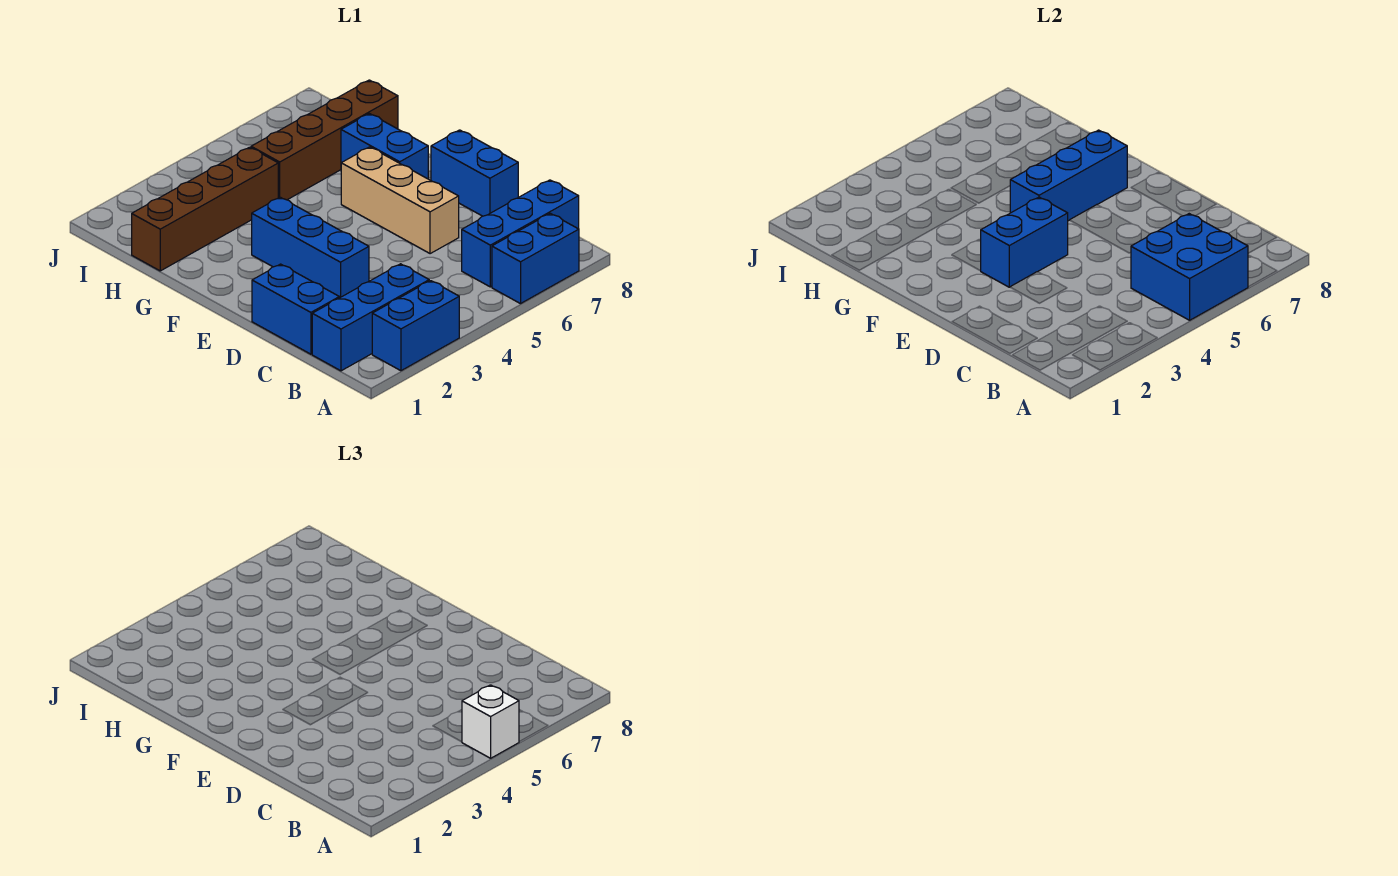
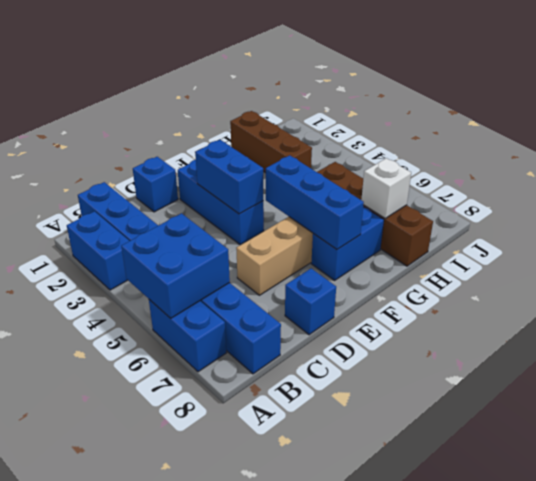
white 1x1 brick [462,685,519,758] -> white 1x1 brick moved to [361,158,411,218]
blue 1x2 brick [252,264,339,354] -> blue 1x1 brick [133,157,178,212]
blue 1x3 brick [252,197,369,298] -> blue 1x3 brick turned to [178,160,264,245]
blue 1x2 brick [431,130,518,216] -> blue 1x1 brick [285,268,336,335]
brown 1x4 brick [132,147,278,271] -> brown 1x3 brick [230,111,312,173]

